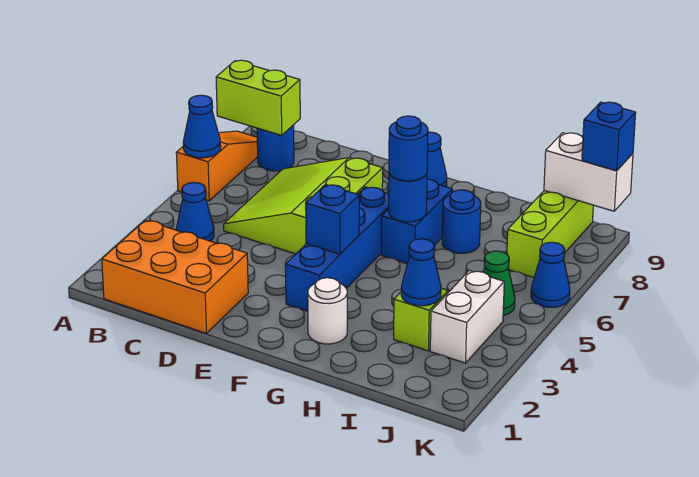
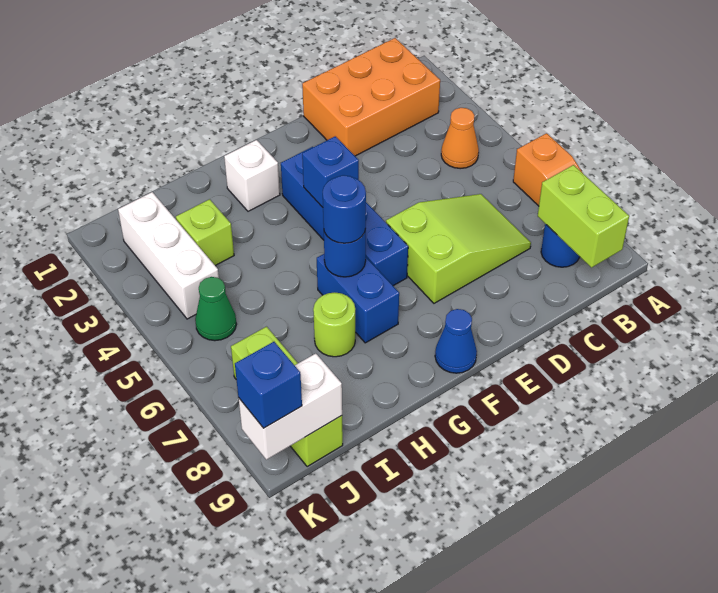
blue 1x1 cone [183,95,221,158] -> none
lime 1x2 brick [216,60,300,135] -> lime 1x2 brick turned to [538,165,629,268]
blue 1x1 cone [176,182,214,241] -> orange 1x1 cone [441,108,479,169]
lime 3x3 slope [224,158,383,254] -> lime 2x3 slope [386,194,531,303]
white 1x1 round brick [308,278,347,344] -> white 1x1 brick [224,140,280,211]
blue 1x1 round brick [442,190,481,253] -> lime 1x1 round brick [313,292,355,357]
blue 1x1 cone [401,239,441,306] -> none
white 1x2 brick [430,271,504,363] -> white 1x3 brick [118,192,219,319]
blue 1x1 cone [531,242,570,308] -> none

